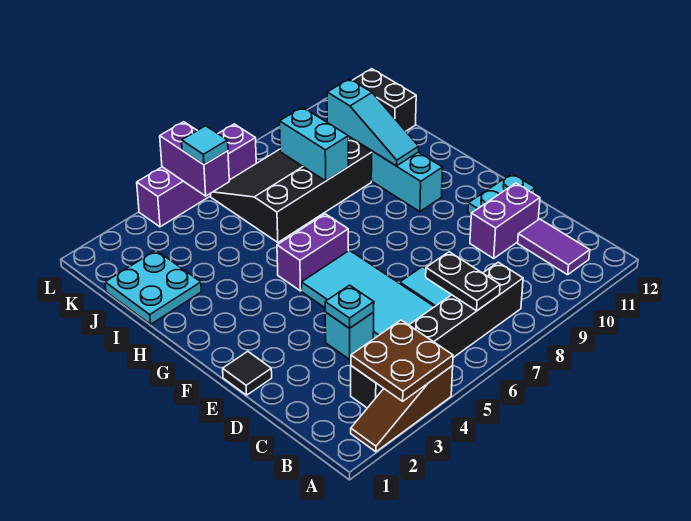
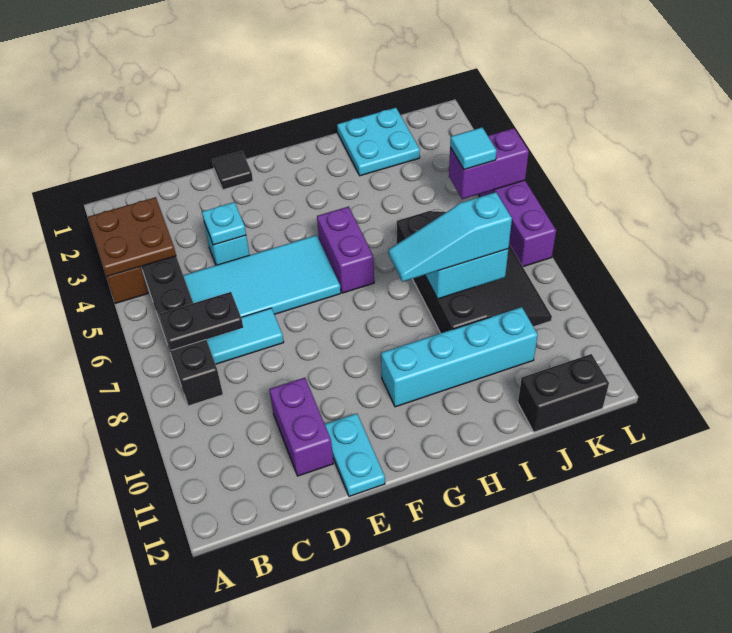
purple 1x2 tile [518,219,590,275] -> none
cyan 1x3 slope [327,79,419,166] -> cyan 1x3 slope moved to [389,192,512,282]

